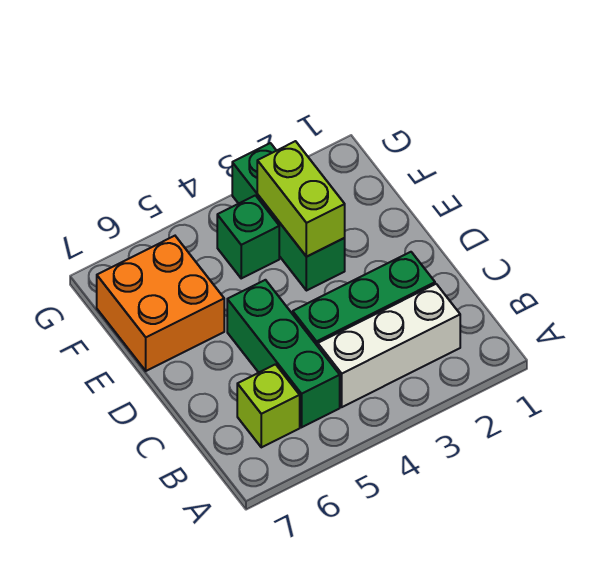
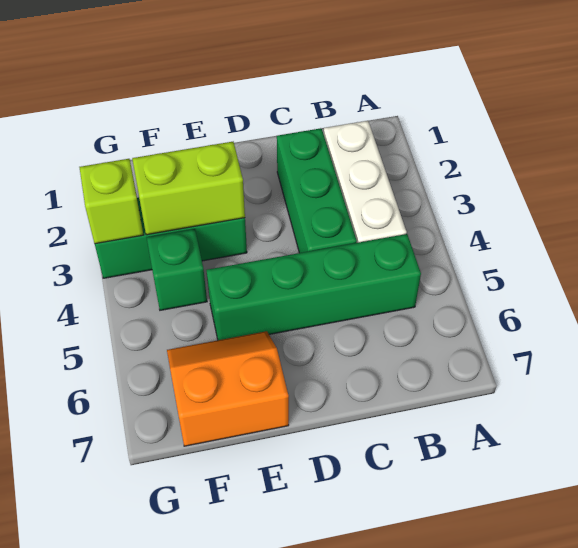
green 1x3 brick [227,280,340,427] -> green 1x4 brick [206,234,421,340]
lime 1x1 brick [237,364,300,447] -> lime 1x1 brick moved to [79,159,143,244]
orange 2x2 brick [97,236,224,371] -> orange 2x2 slope [167,331,289,446]

